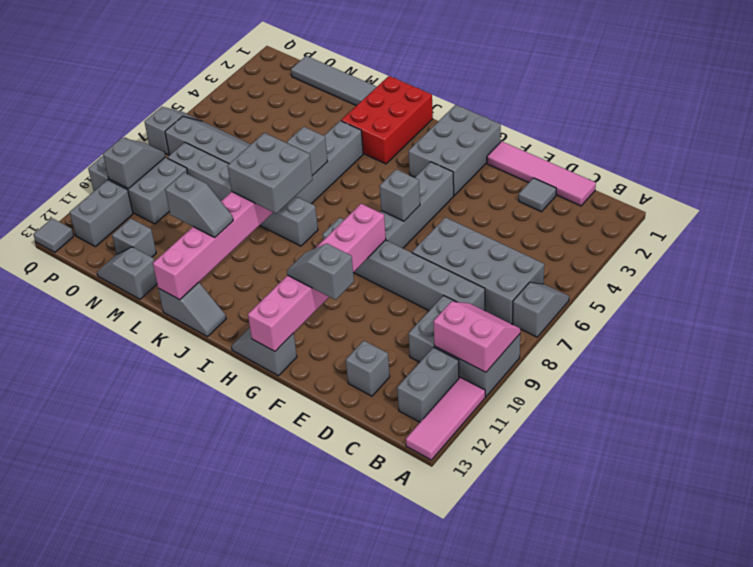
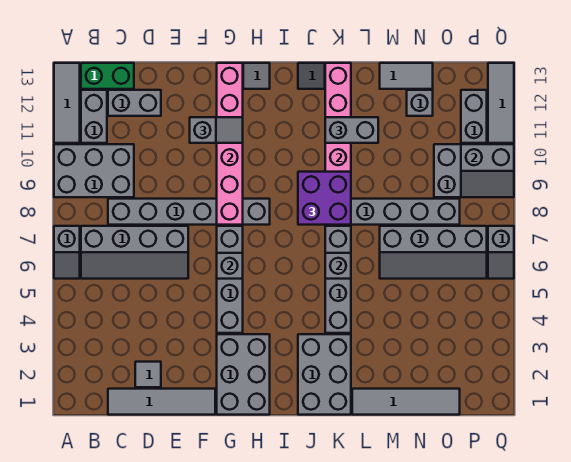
pink 2x2 slope [433,302,520,372] -> none
pink 1x3 tile [406,377,485,460] -> grey 1x3 tile [54,63,80,143]
grey 2x4 brick [412,217,544,324] -> grey 2x4 slope [81,226,188,279]
none -> green 1x2 brick [81,63,134,89]
pink 1x4 tile [487,141,596,206] -> grey 1x4 tile [108,389,215,415]
grey 1x1 brick [346,341,390,396] -> grey 1x2 brick [108,90,161,116]
red 2x3 brick [341,76,433,164] -> grey 2x3 brick [298,334,351,415]
grey 2x2 brick [227,133,312,214] -> purple 2x2 brick [298,172,351,225]
grey 1x2 slope [165,173,233,237] -> grey 1x2 brick [325,117,378,143]
grey 1x2 slope [97,247,157,299] -> grey 1x2 tile [380,63,433,89]
grey 1x2 slope [103,138,165,189] -> grey 2x2 slope [461,144,514,197]
grey 1x1 tile [33,218,74,252] -> grey 1x3 tile [488,63,514,143]

